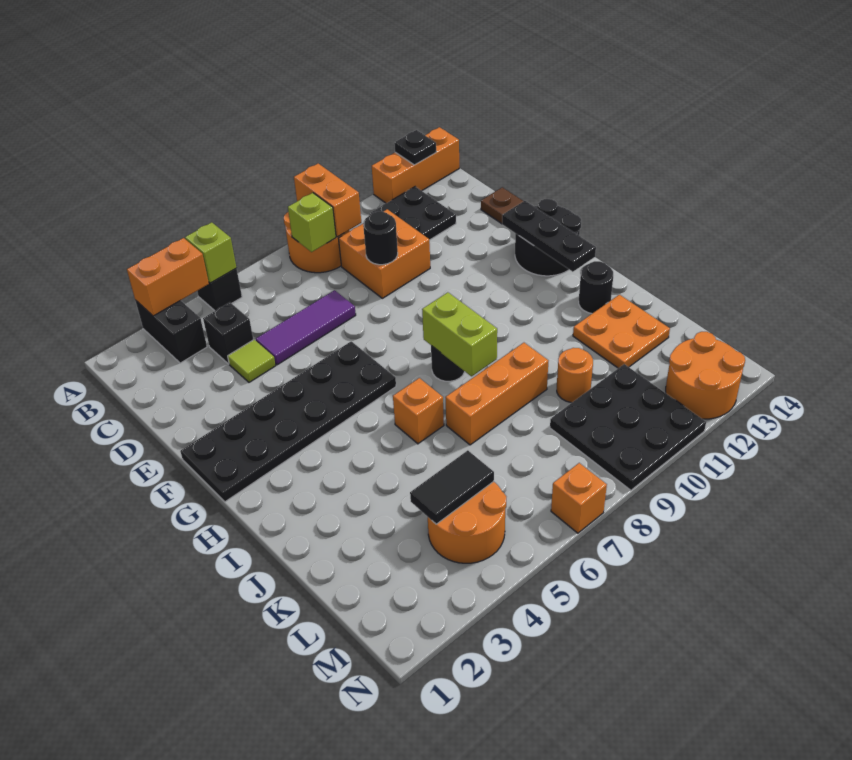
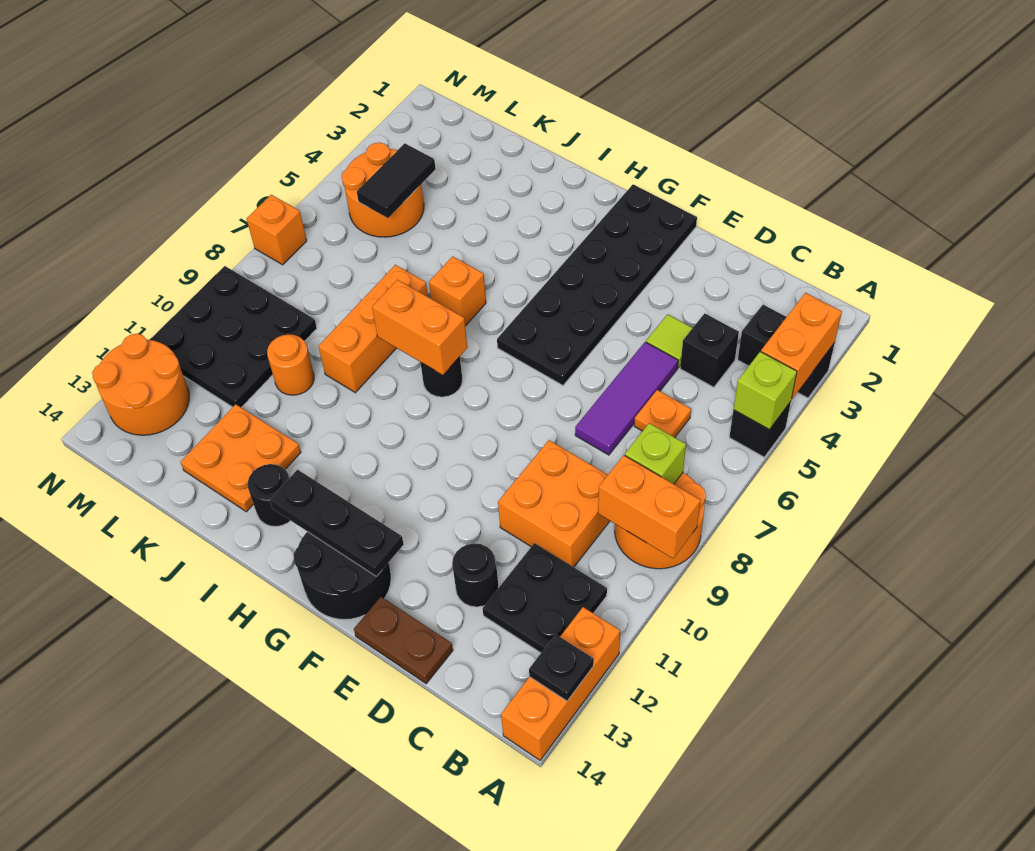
none -> orange 1x1 plate [634,390,691,437]
black 1x1 round brick [363,211,398,265] -> black 1x1 round brick moved to [452,543,498,607]
lime 1x2 brick [422,292,497,376] -> orange 1x2 brick [372,280,467,375]

